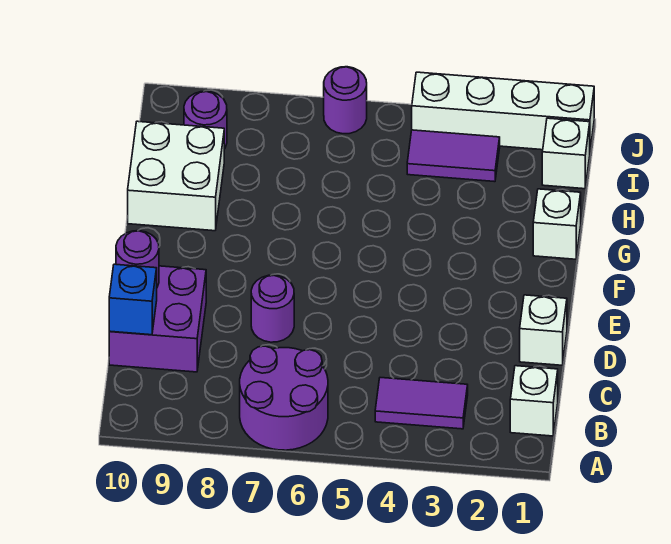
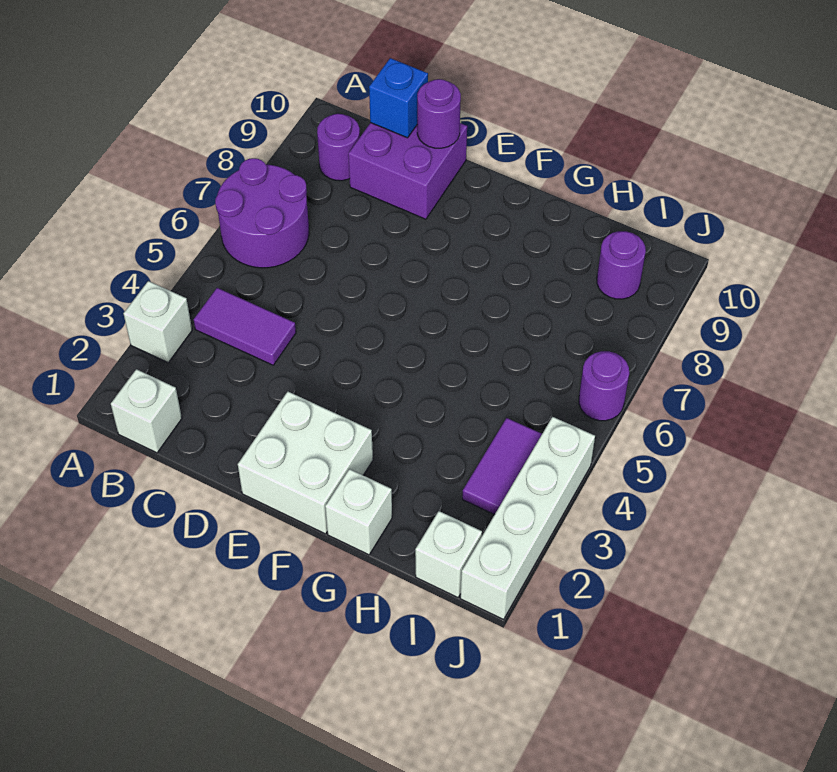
purple 1x2 tile [375,378,468,429] -> purple 1x2 tile turned to [194,288,296,365]
white 1x1 brick [520,295,567,365] -> white 1x1 brick moved to [124,281,192,362]
purple 1x1 round brick [251,275,294,342] -> purple 1x1 round brick moved to [317,114,360,181]
white 2x2 brick [128,121,224,231] -> white 2x2 brick moved to [238,392,373,534]

